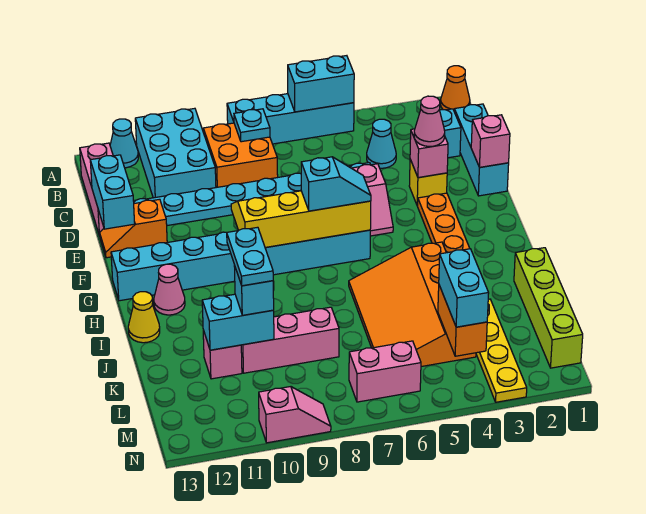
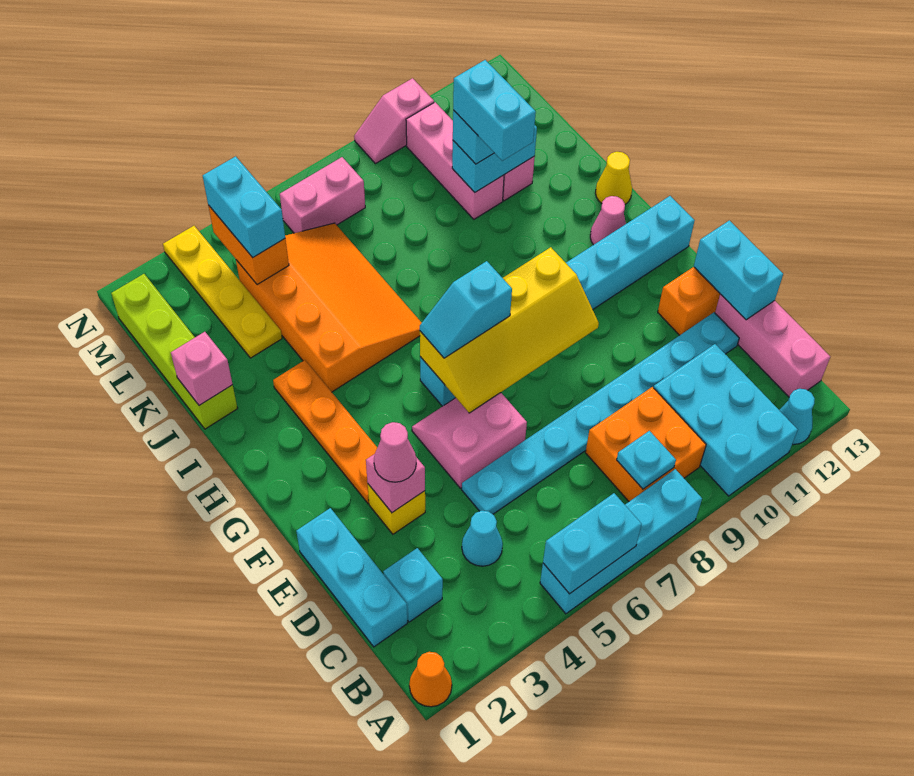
pink 1x1 brick [471,115,510,167] -> pink 1x1 brick moved to [171,332,233,405]
cyan 1x2 plate [227,227,273,286] -> cyan 1x2 brick [453,60,536,161]
pink 1x3 brick [241,307,339,373] -> pink 1x3 brick turned to [406,102,504,219]

